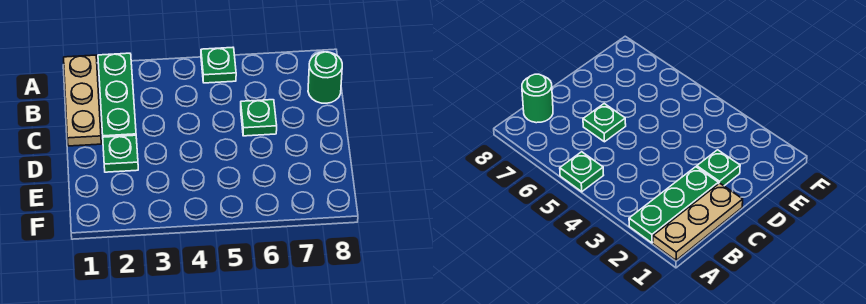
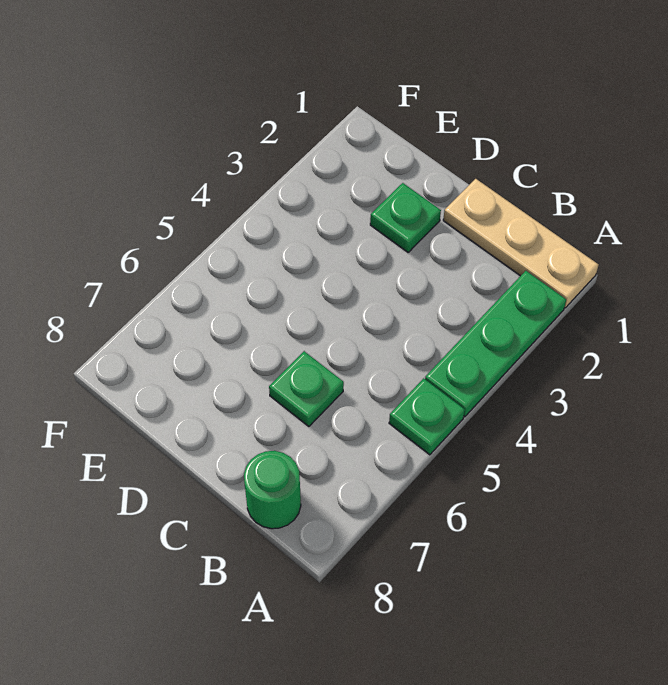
green 1x3 plate [98,53,136,137] -> green 1x3 plate turned to [425,271,566,417]

